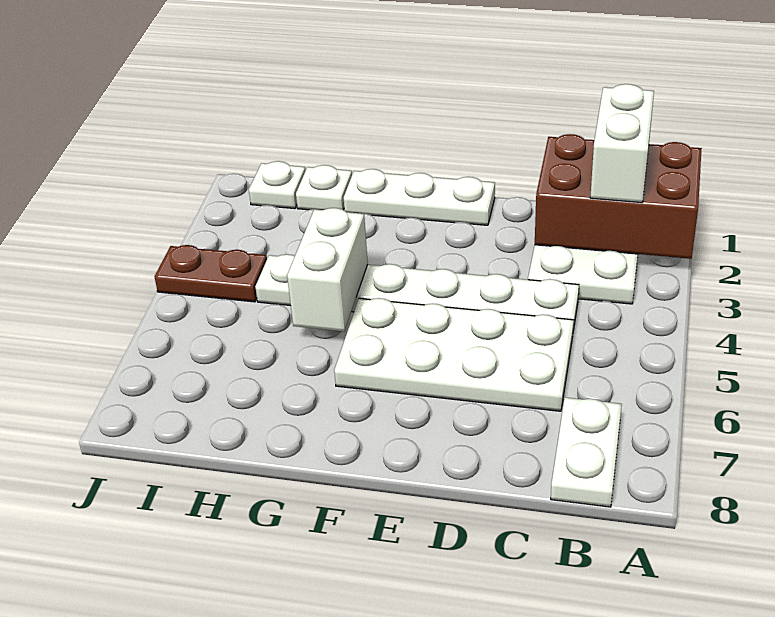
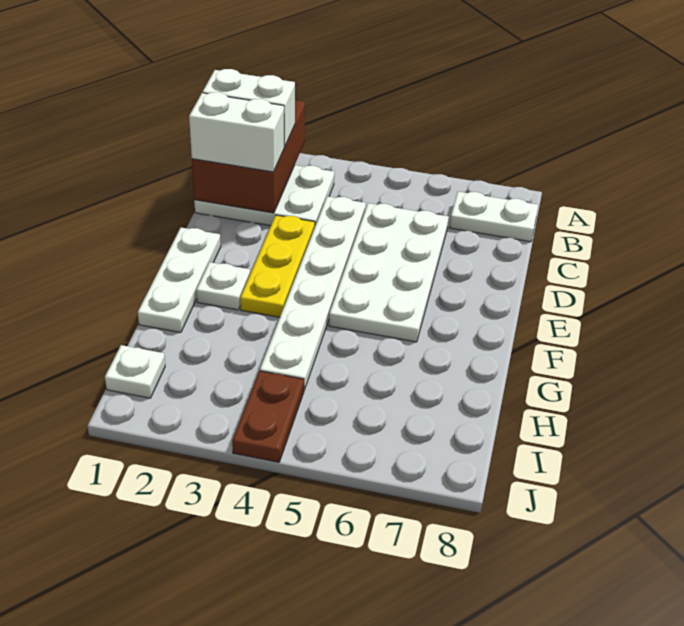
none -> yellow 1x3 plate [240,215,315,317]
white 1x2 brick [287,208,368,331] -> white 1x2 brick moved to [189,92,284,172]
white 1x1 plate [296,165,352,210] -> white 1x1 plate moved to [196,262,250,310]

